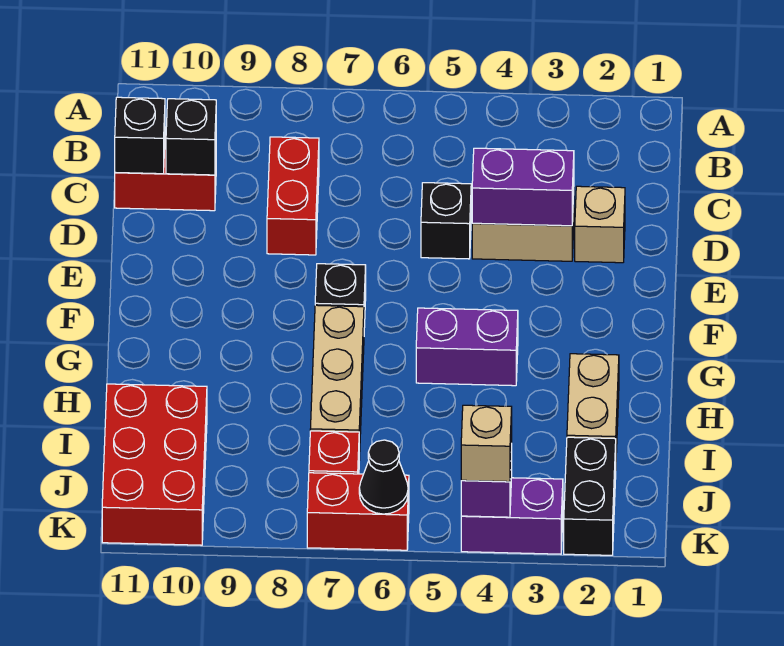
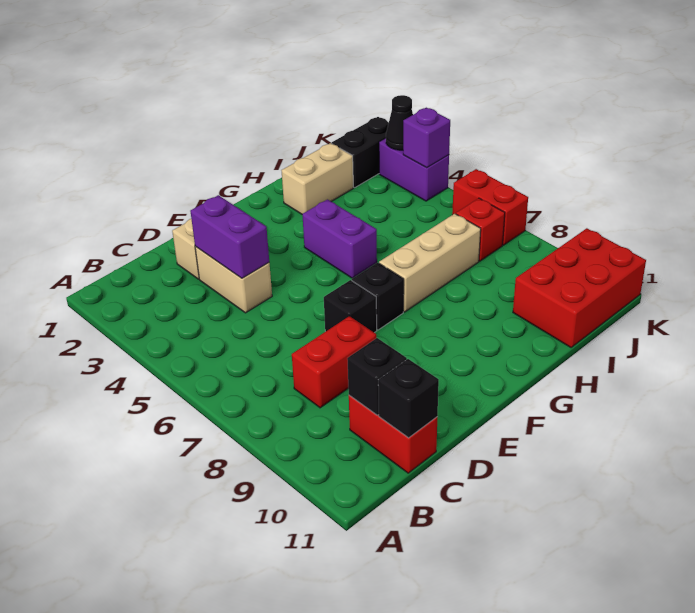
black 1x1 brick [421,183,471,259] -> black 1x1 brick moved to [324,280,377,333]
tan 1x1 brick [461,405,512,482] -> none
black 1x1 cone [359,440,408,514] -> black 1x1 cone moved to [386,95,413,150]

